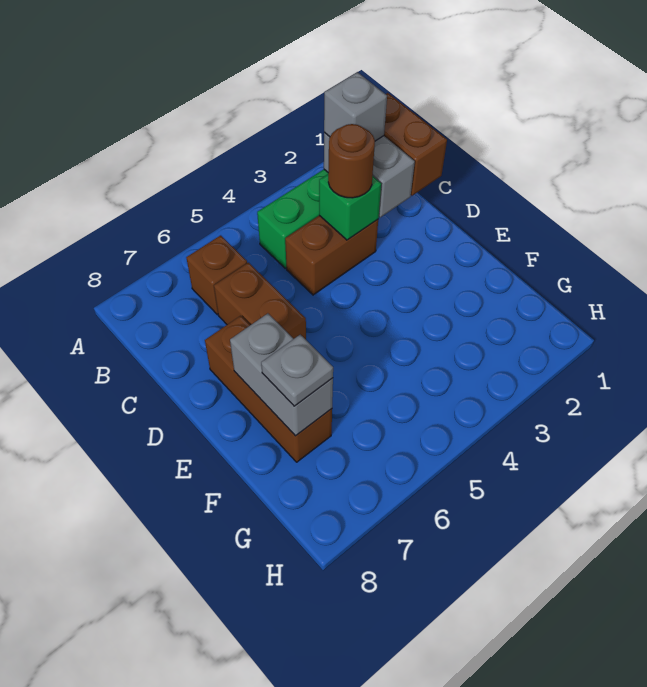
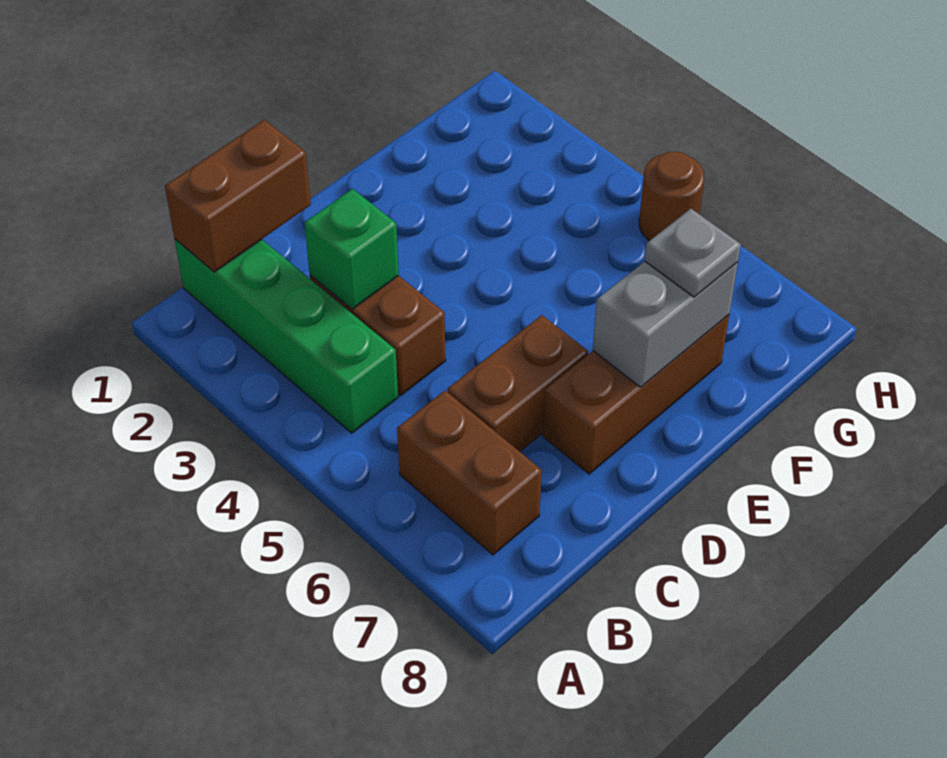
grey 1x2 brick [324,132,415,217] -> none
grey 1x1 brick [324,72,387,141] -> none
brown 1x1 brick [186,235,247,314] -> brown 1x2 brick [397,391,542,555]
brown 1x1 round brick [328,124,375,198] -> brown 1x1 round brick moved to [639,152,704,241]

